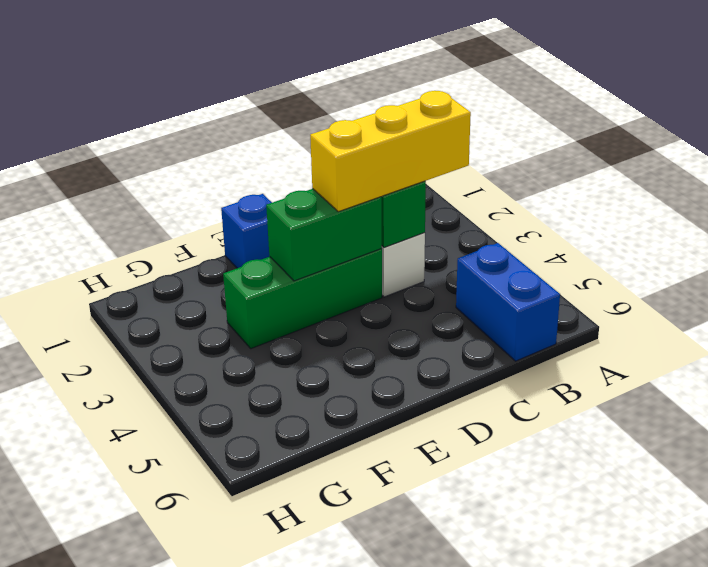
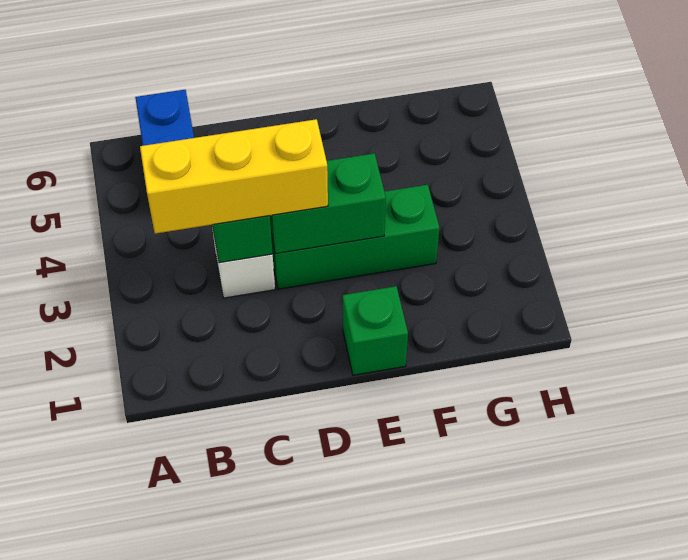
blue 1x1 brick [221,194,272,268] -> green 1x1 brick [343,286,408,375]

